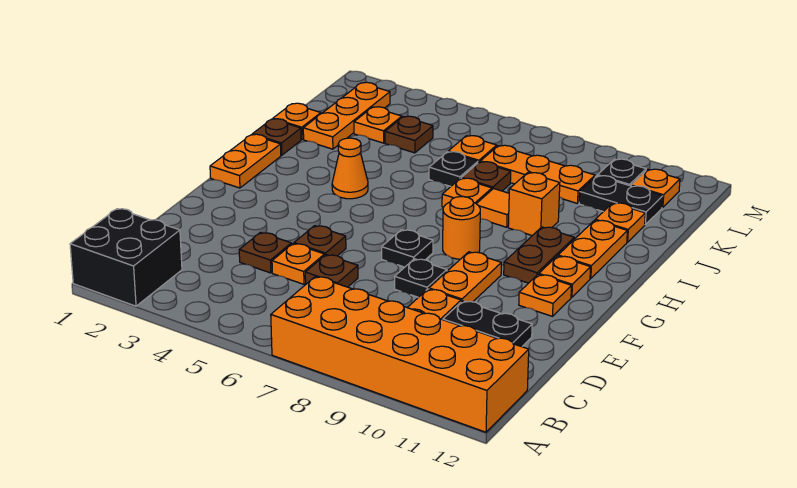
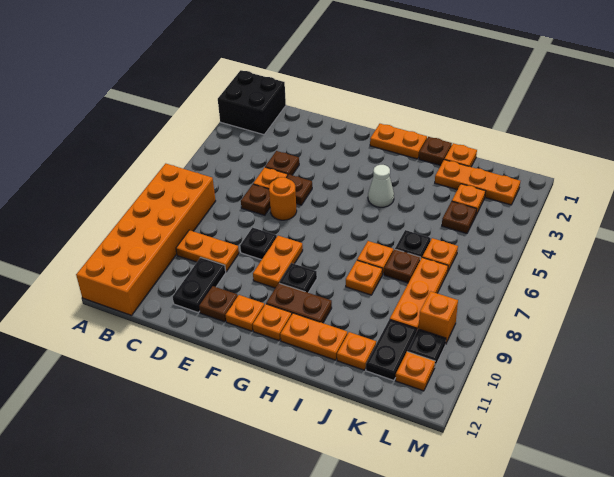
orange 1x2 plate [429,252,501,302] -> orange 1x2 plate turned to [253,236,303,288]
none -> brown 1x1 plate [199,286,238,322]
black 1x1 plate [382,230,433,267] -> black 1x1 plate moved to [279,263,317,293]
orange 1x1 round brick [443,197,480,259] -> orange 1x1 round brick moved to [269,177,297,220]
orange 1x1 cone [332,138,368,199] -> white 1x1 cone [368,165,394,207]
orange 1x1 tile [477,189,509,227] -> orange 1x1 plate [346,260,382,295]
orange 1x1 brick [508,173,560,236] -> orange 1x1 brick moved to [419,291,458,344]

